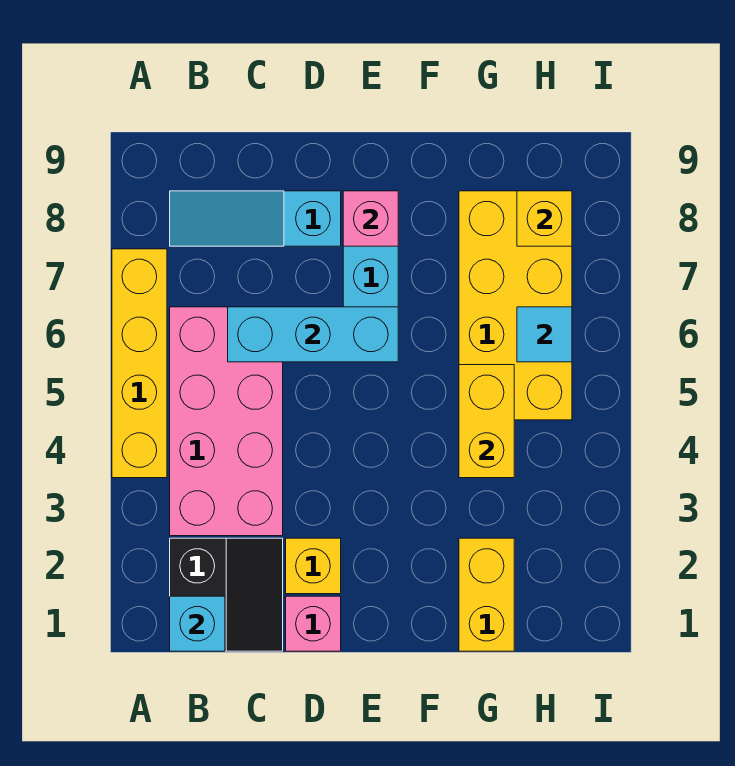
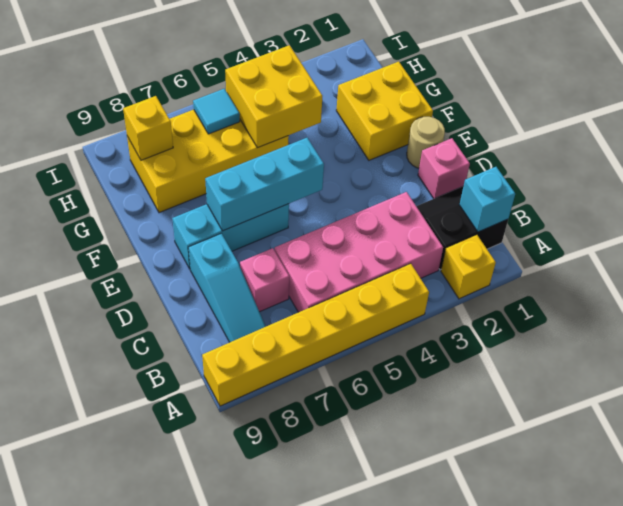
yellow 1x4 brick [112,249,167,478] -> yellow 1x6 brick [202,264,429,406]
cyan 1x3 brick [228,307,398,362] -> cyan 1x3 brick turned to [205,138,324,231]
yellow 1x1 brick [286,538,341,594] -> yellow 1x1 brick moved to [441,235,496,299]
none -> tan 1x1 round brick [407,117,445,168]
pink 1x1 brick [343,191,398,246] -> pink 1x1 brick moved to [240,248,289,312]
yellow 1x2 brick [459,538,514,651] -> yellow 2x2 brick [336,62,433,160]
yellow 1x2 brick [459,365,514,478] -> yellow 2x2 brick [225,45,322,148]

